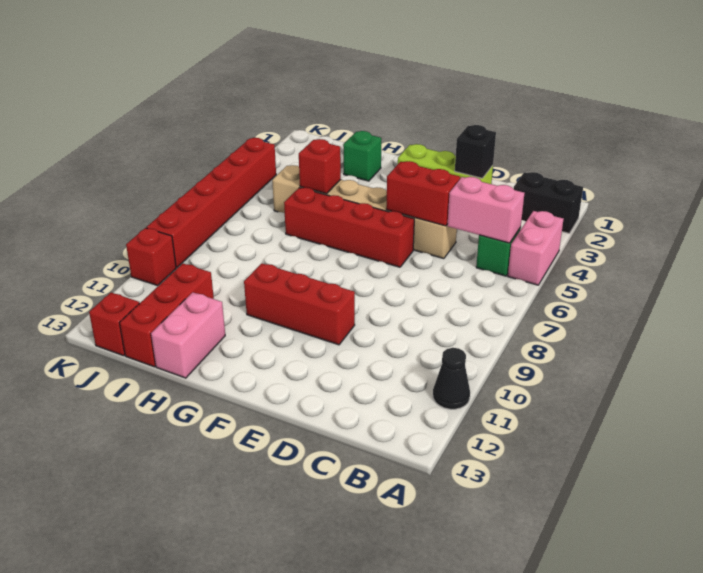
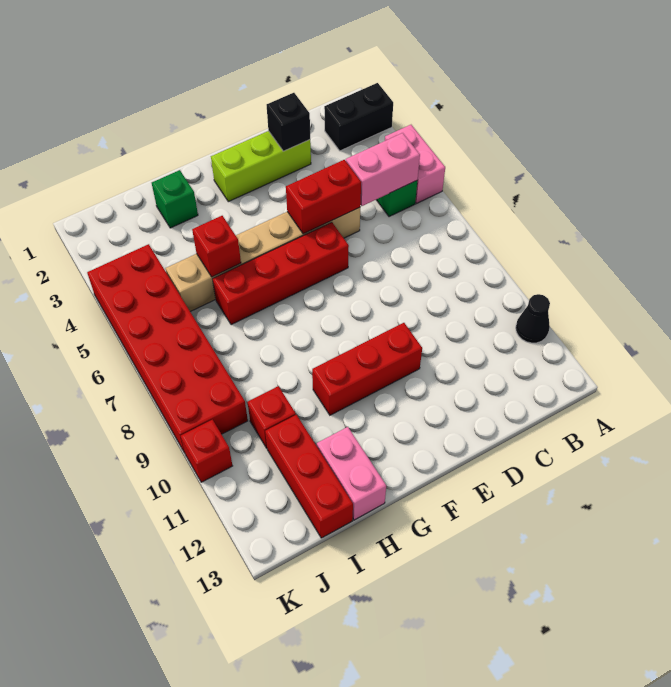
red 1x1 brick [89,293,140,356] -> red 1x1 brick moved to [247,386,296,448]
red 1x6 brick [146,138,276,268] -> red 2x6 brick [87,244,248,453]

